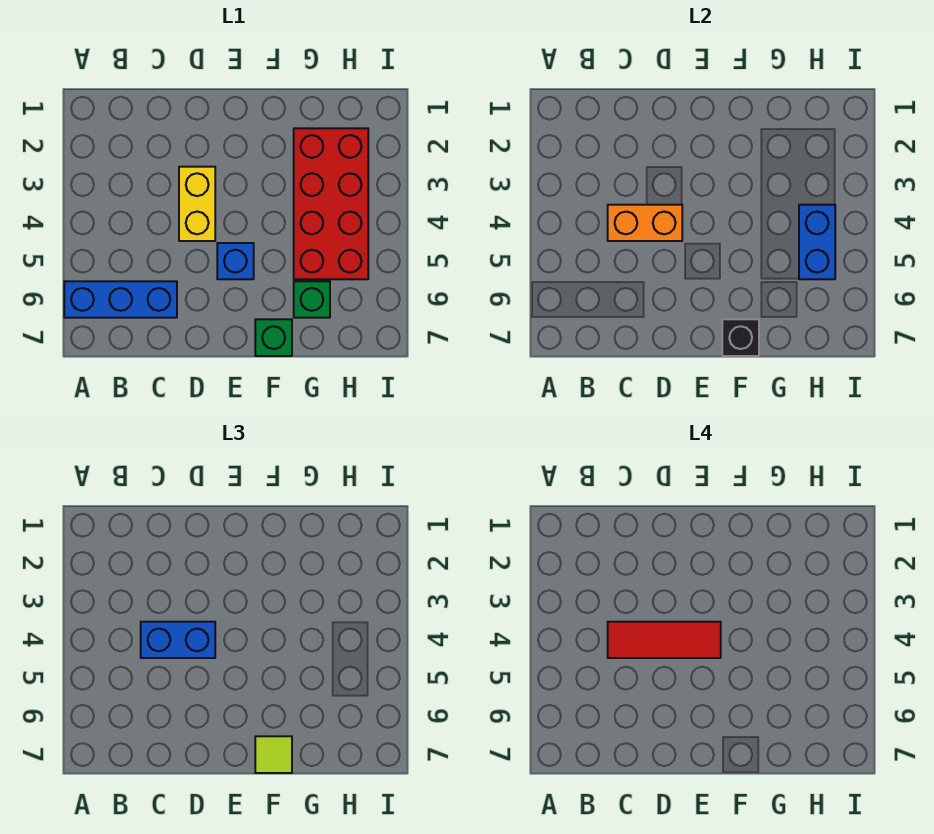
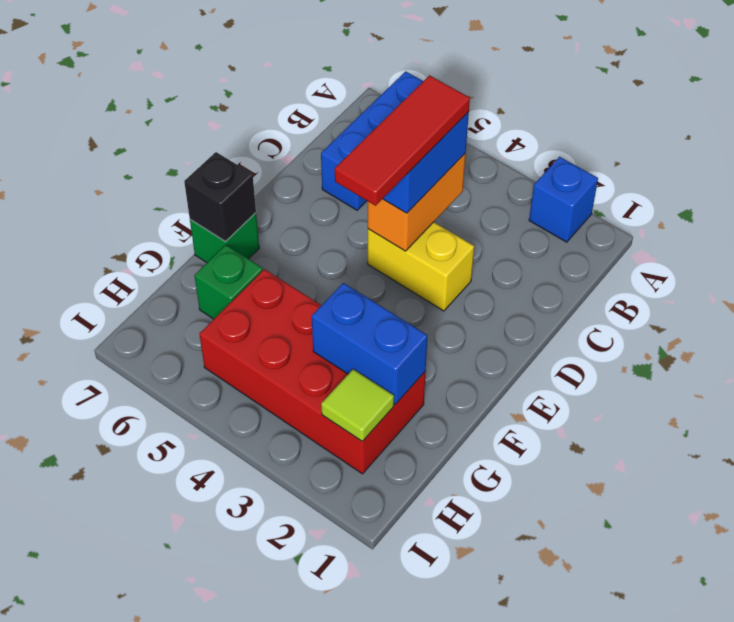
blue 1x1 brick [217,243,254,279] -> blue 1x1 brick moved to [529,157,598,242]
lime 1x1 tile [255,736,292,773] -> lime 1x1 tile moved to [321,369,394,441]
blue 1x2 brick [799,205,835,279] -> blue 1x2 brick moved to [312,283,427,404]

